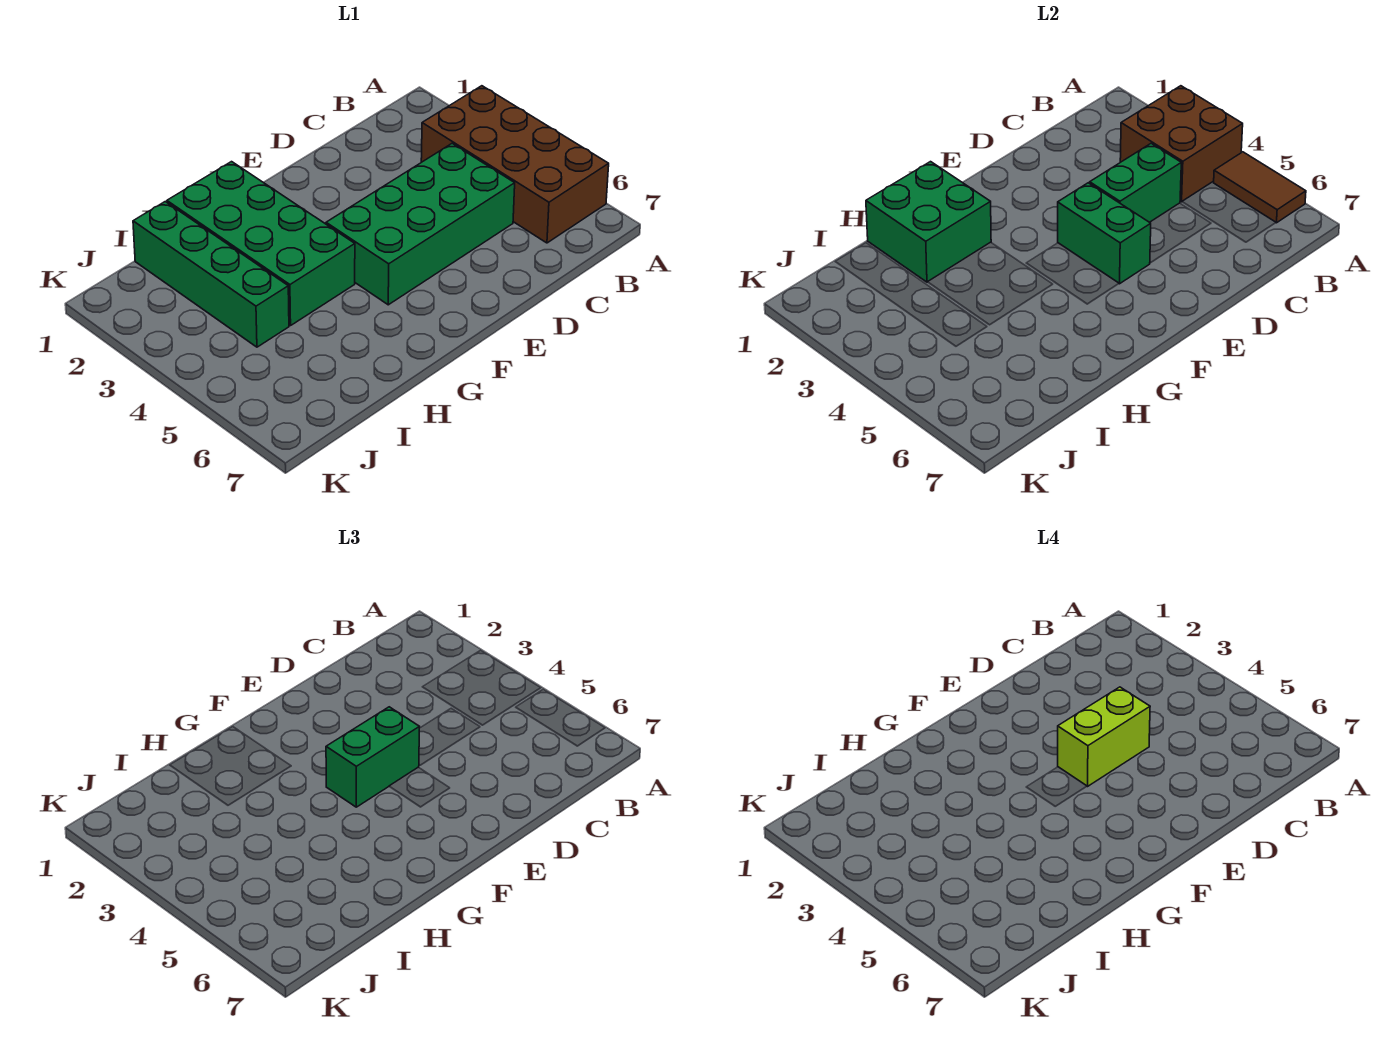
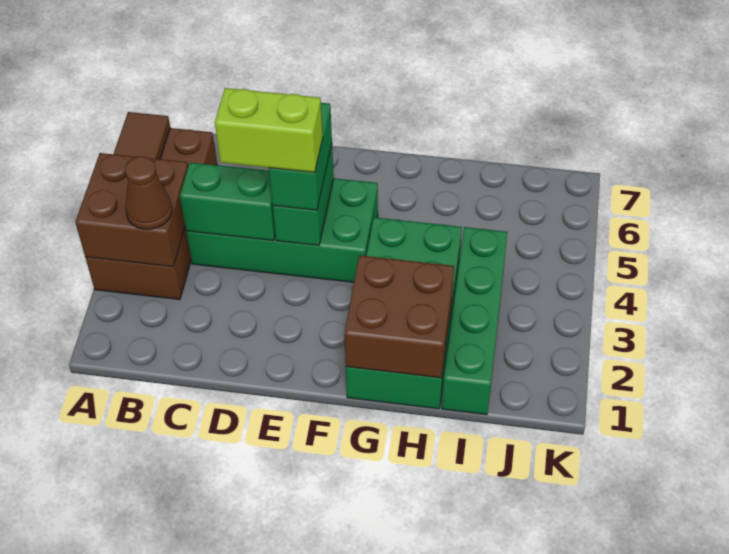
none -> brown 1x1 cone [125,156,172,229]
green 1x2 brick [326,707,419,807] -> green 1x2 brick turned to [269,103,332,210]
green 2x2 brick [866,162,991,282] -> brown 2x2 brick [344,255,454,378]

